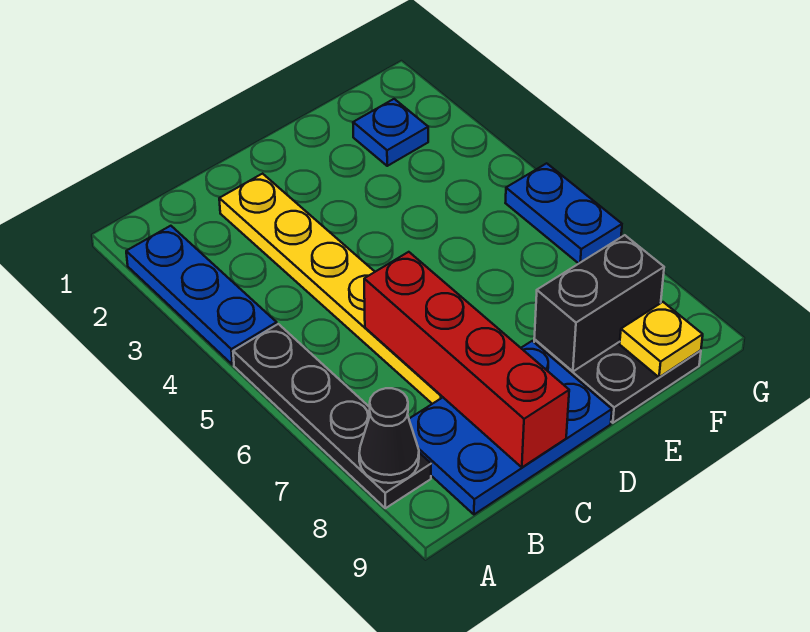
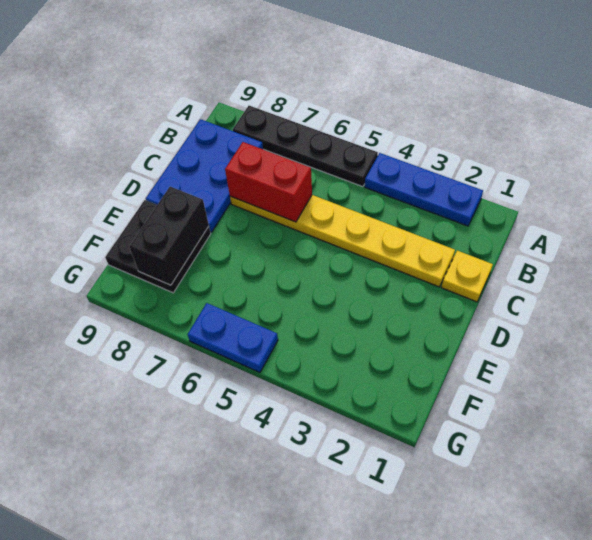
black 1x1 cone [359,388,419,483] -> none
red 1x4 brick [364,252,569,467] -> red 1x2 brick [225,142,312,222]
blue 1x1 plate [353,99,428,166] -> none
yellow 1x1 plate [620,302,703,377] -> yellow 1x1 plate moved to [441,251,493,302]

